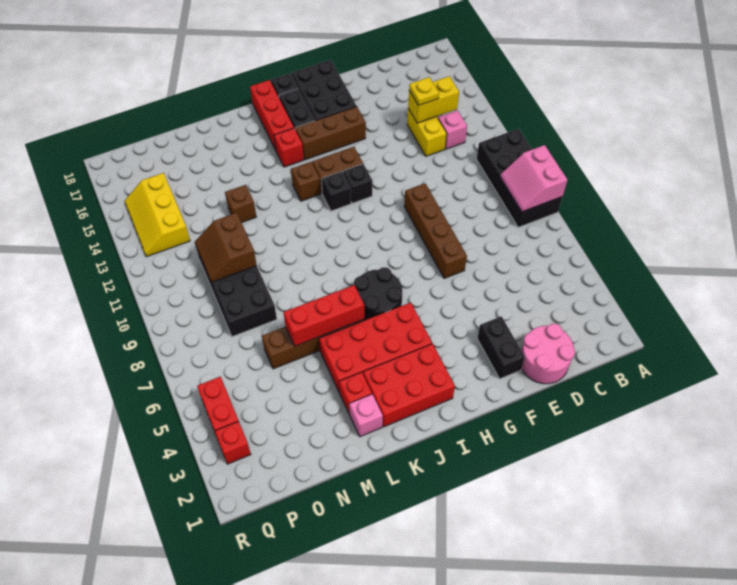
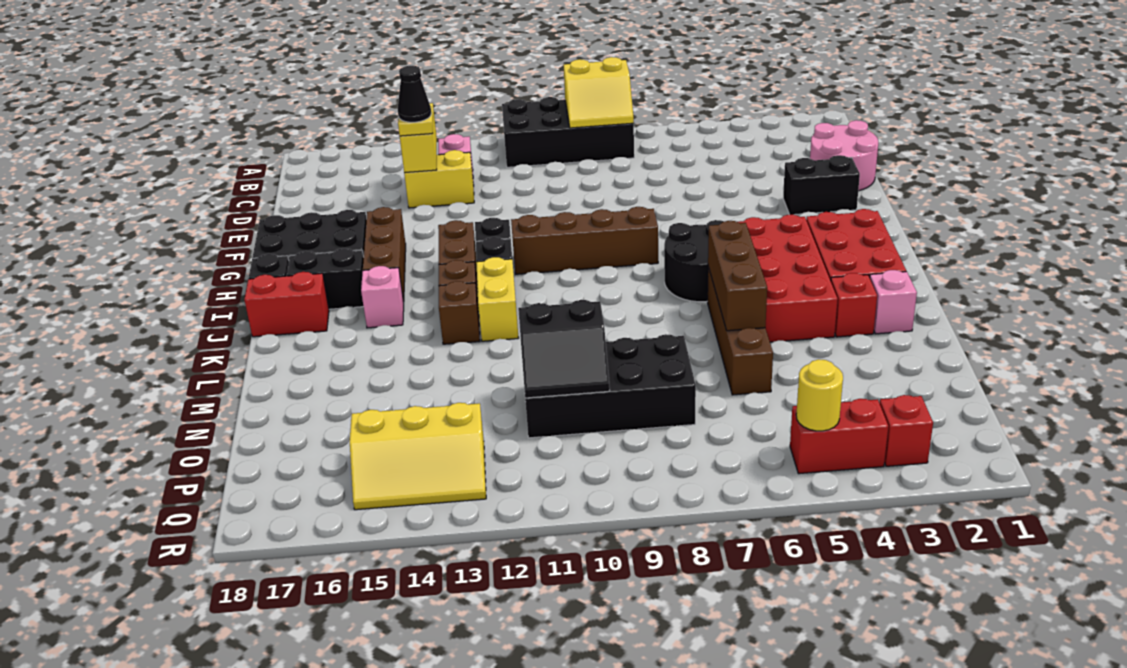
pink 2x2 slope [500,145,567,212] -> yellow 2x2 slope [564,57,634,128]
none -> black 1x1 cone [398,66,431,122]
brown 1x4 brick [404,183,467,278] -> brown 1x4 brick moved to [511,207,658,274]
none -> yellow 1x2 brick [476,257,519,341]
red 1x1 brick [274,128,304,167] -> pink 1x1 brick [361,266,404,328]
red 1x3 brick [250,80,294,150] -> red 1x2 brick [244,272,329,337]
red 1x3 brick [283,285,364,346] -> brown 1x3 brick [708,221,767,331]
brown 1x1 brick [225,185,256,223] -> brown 1x1 brick moved to [439,281,480,344]
brown 2x2 slope [195,213,257,282] -> black 2x2 slope [518,300,610,398]
none -> yellow 1x1 round brick [796,359,843,431]

